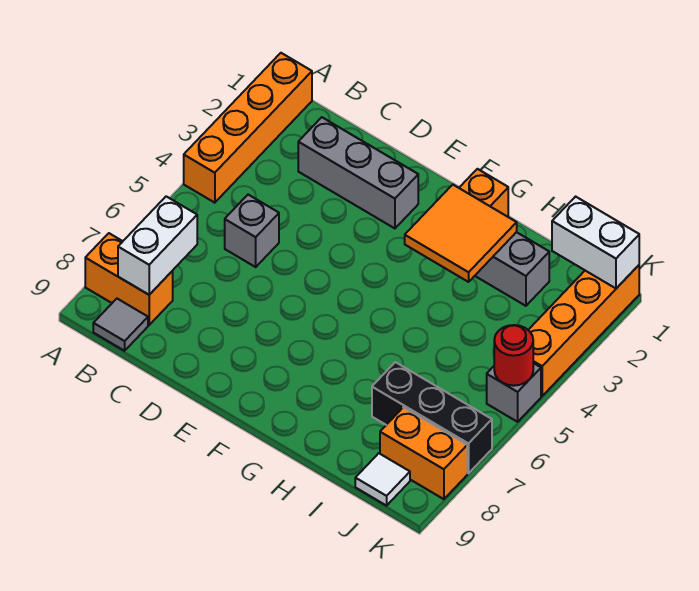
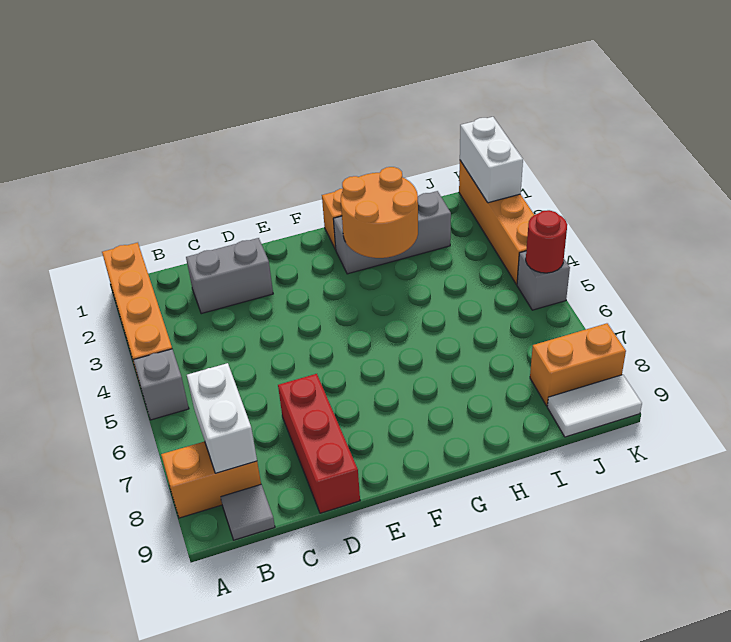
grey 1x3 brick [298,117,418,228] -> grey 1x2 brick [186,238,273,314]
grey 1x1 brick [225,195,279,267] -> grey 1x1 brick moved to [134,349,189,420]
none -> red 1x3 brick [278,374,360,513]
orange 2x2 tile [405,185,517,282] -> orange 2x2 round brick [341,167,418,258]
black 1x3 brick [372,362,492,473] -> none
white 1x2 brick [552,197,639,288] -> white 1x2 brick turned to [460,117,523,203]
white 1x1 tile [355,453,410,506] -> white 1x2 tile [547,375,642,437]

